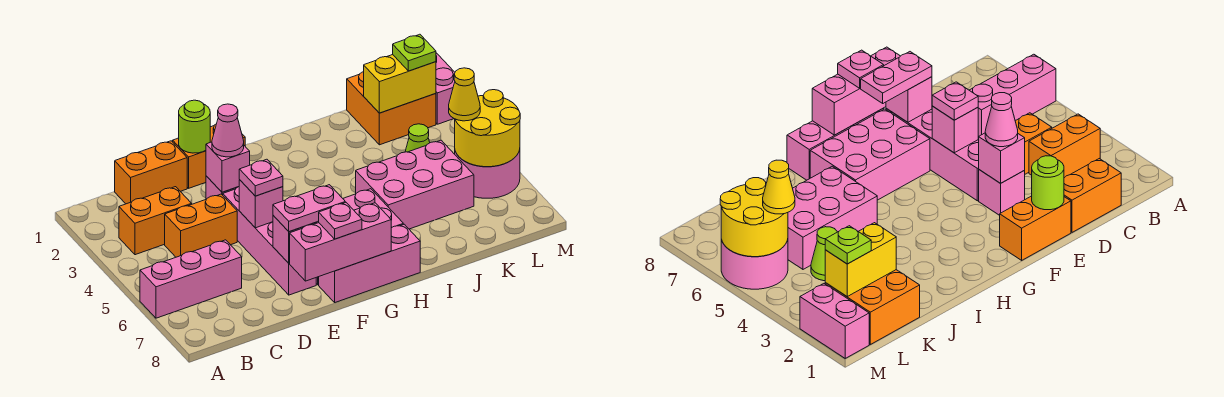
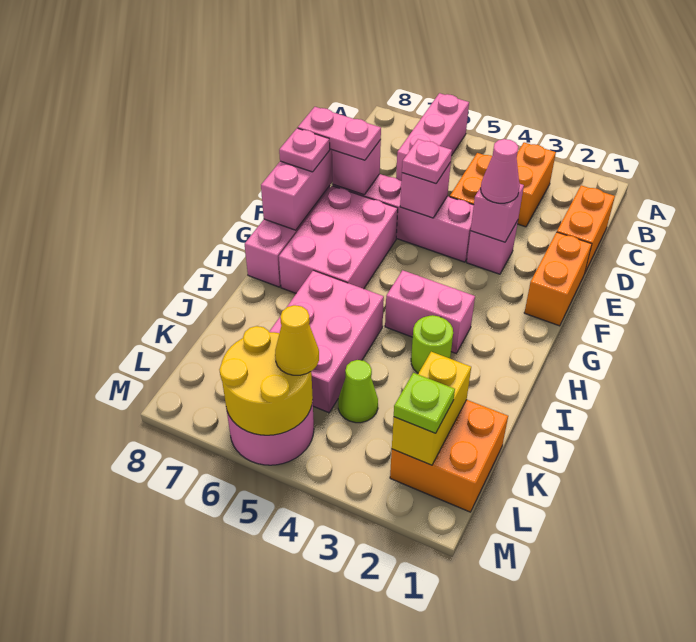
lime 1x1 round brick [179,100,210,153] -> lime 1x1 round brick moved to [411,315,453,373]
pink 1x2 plate [273,185,345,232] -> pink 1x2 plate turned to [298,107,381,160]
pink 1x2 brick [436,53,455,124] -> pink 1x2 brick moved to [385,270,475,353]

